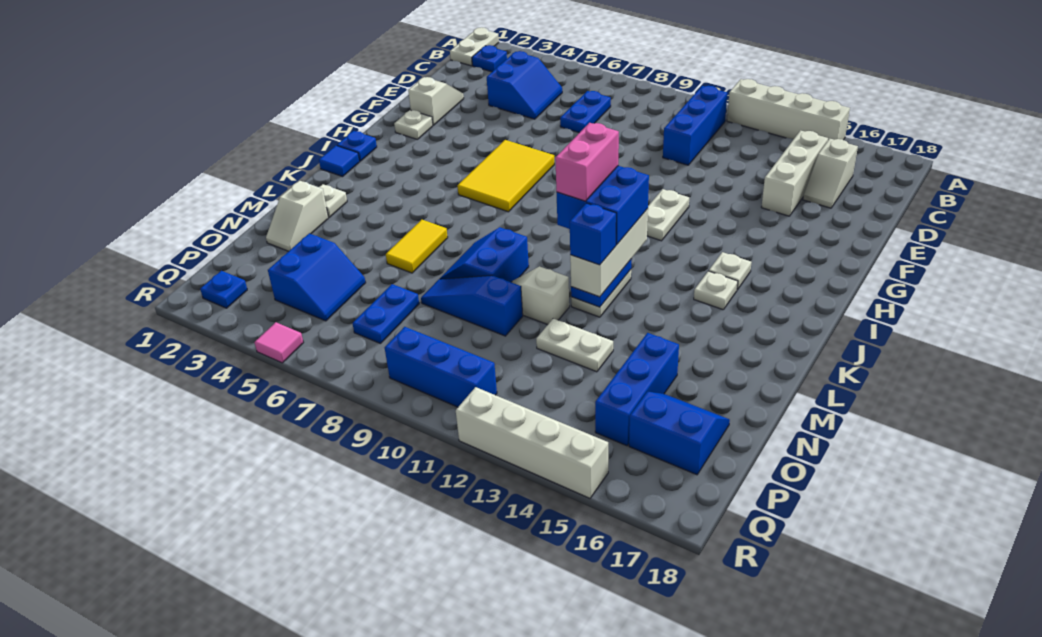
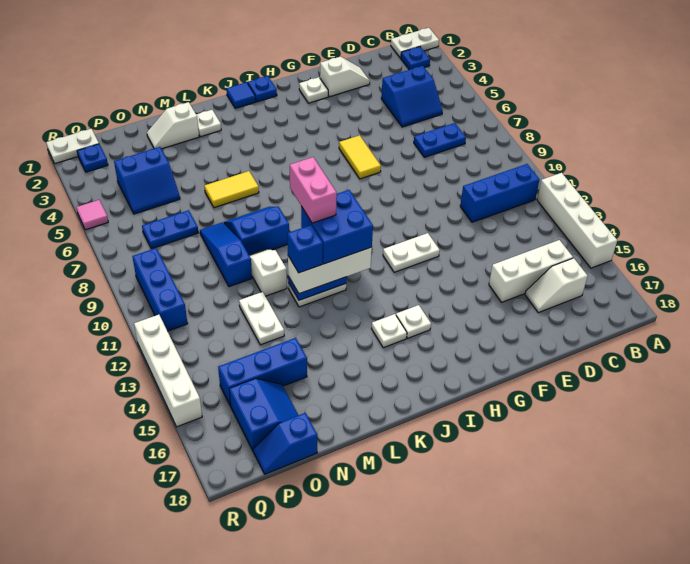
yellow 2x3 tile [457,140,554,212] -> yellow 1x2 tile [339,135,381,179]
pink 1x2 brick [555,123,619,201] -> pink 1x2 brick turned to [290,157,337,223]
none -> blue 1x2 slope [253,413,317,474]
none -> white 1x2 plate [46,129,99,163]

